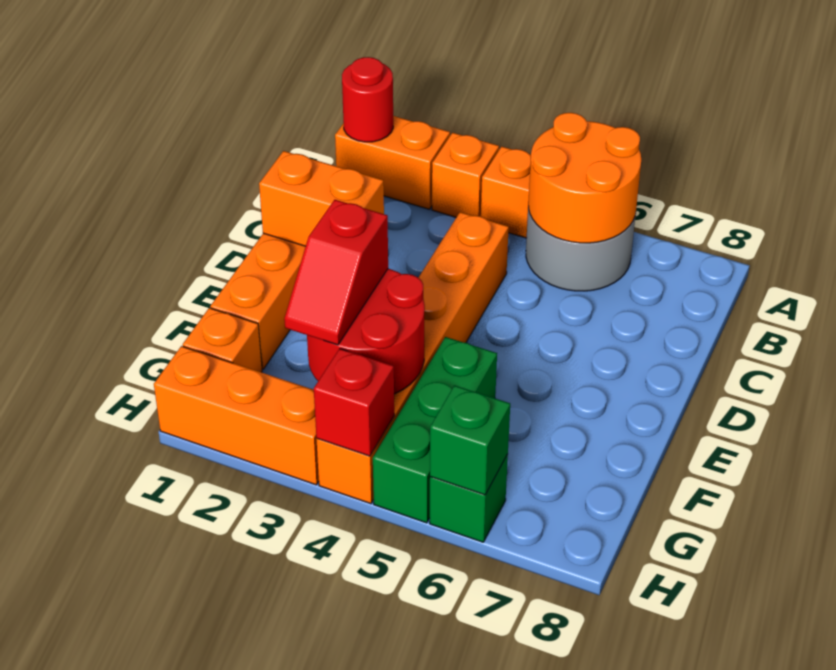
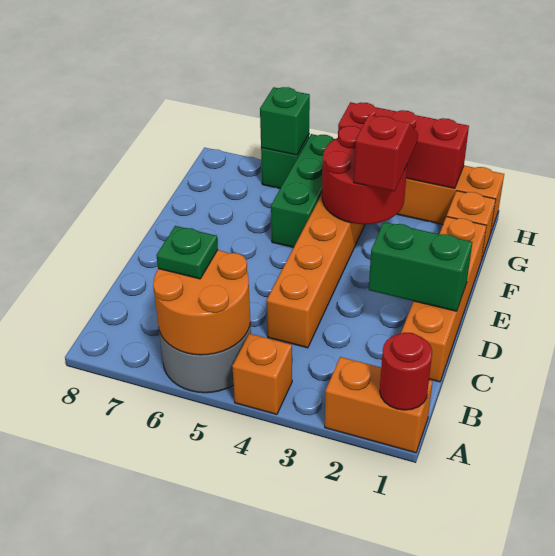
orange 1x1 brick [432,133,499,217] -> none
none -> green 1x1 plate [156,226,218,279]
orange 1x2 brick [259,151,384,246] -> green 1x2 brick [369,222,472,311]
red 1x1 brick [314,349,394,456] -> red 1x3 brick [338,102,469,188]

